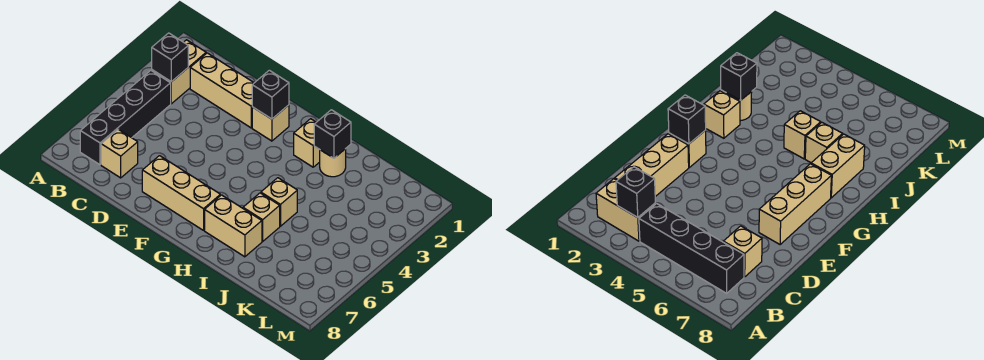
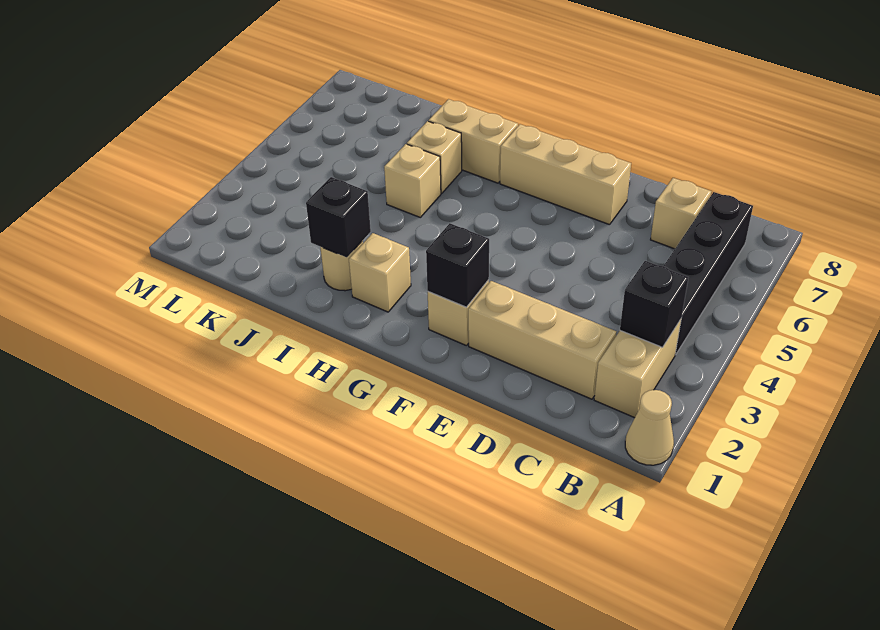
none -> tan 1x1 cone [625,390,674,465]

